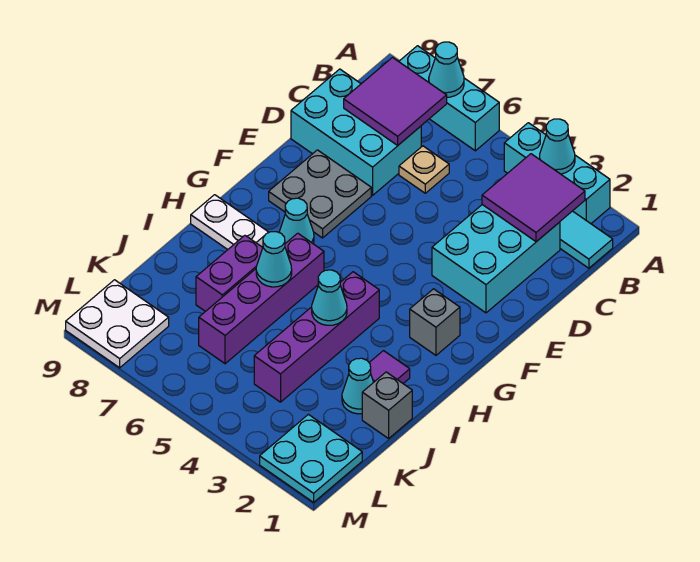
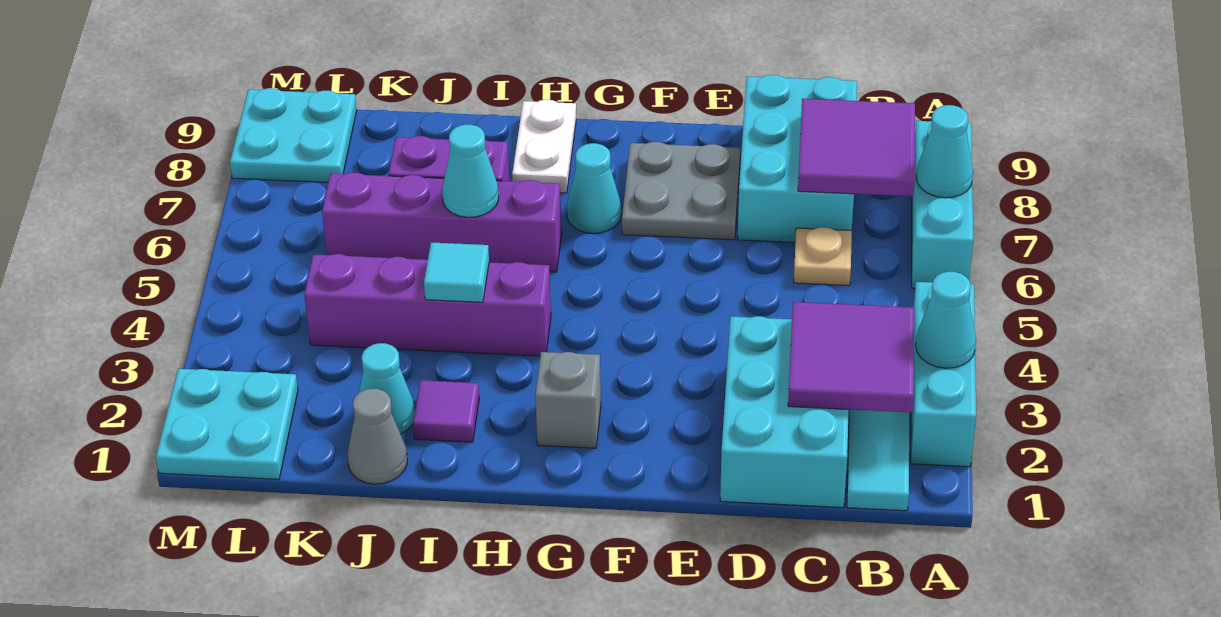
cyan 2x3 brick [432,205,560,313] -> cyan 2x3 brick turned to [720,316,849,508]
cyan 1x1 cone [312,270,347,325] -> cyan 1x1 tile [424,242,489,302]
grey 1x1 brick [362,372,412,438] -> grey 1x1 cone [348,388,407,484]
white 2x2 plate [66,280,169,368] -> cyan 2x2 plate [230,88,357,182]

